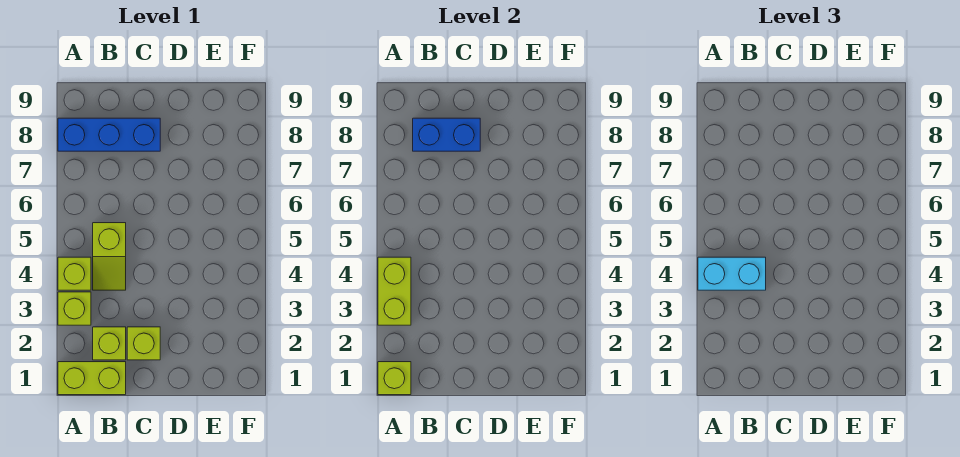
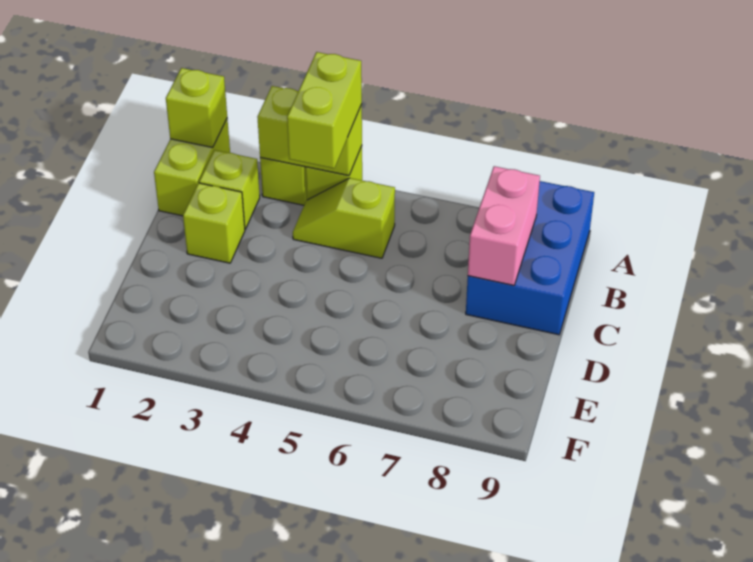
cyan 1x2 brick [698,257,766,290] -> lime 1x2 brick [287,52,362,168]
blue 1x3 brick [58,118,160,151] -> blue 2x3 brick [466,181,594,335]
blue 1x2 brick [413,118,480,151] -> pink 1x2 brick [468,166,540,285]

